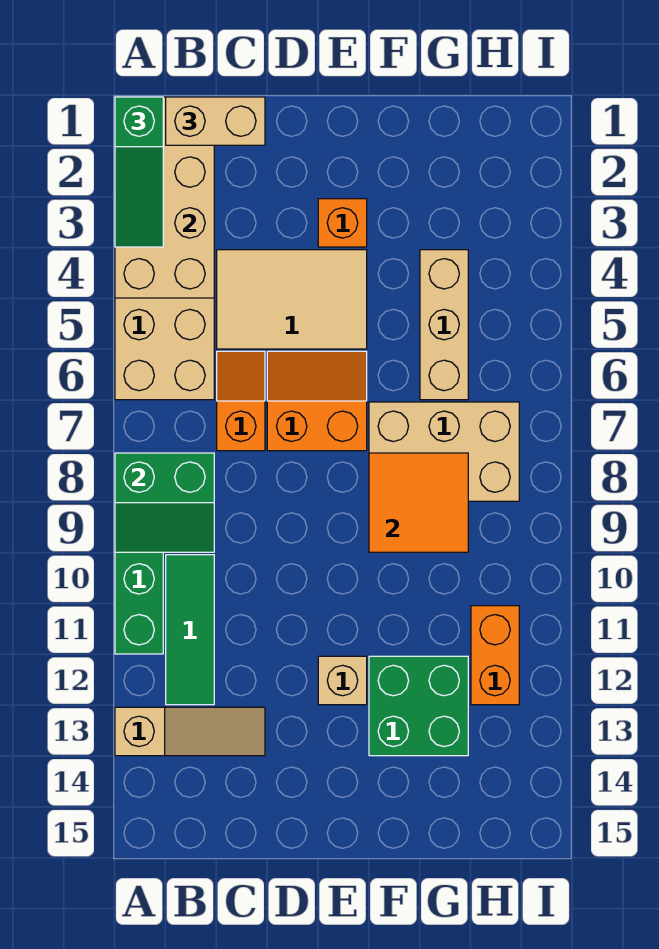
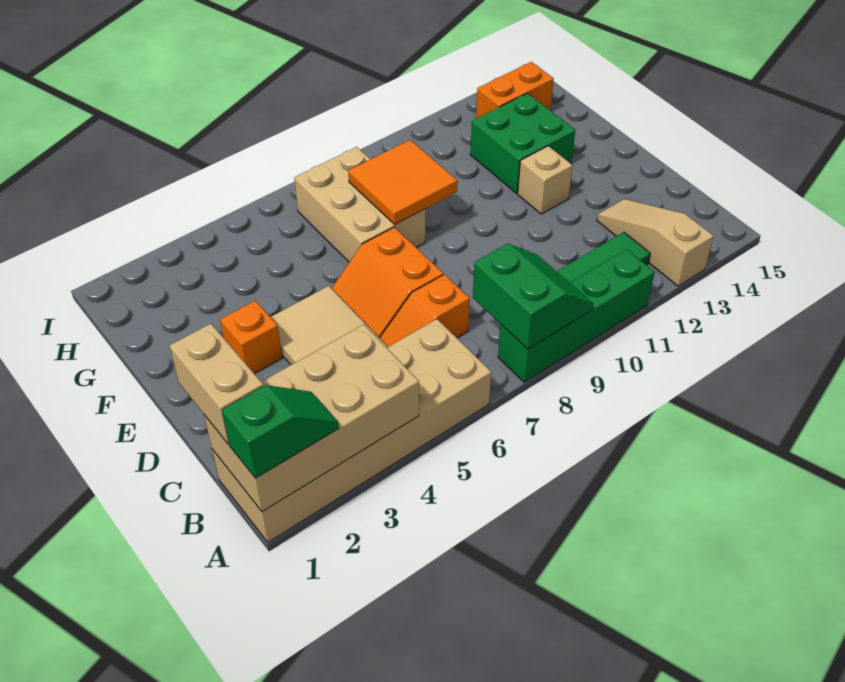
green 1x3 slope [115,97,163,247] -> green 1x2 slope [222,385,339,478]
tan 1x3 brick [420,250,468,400] -> none
orange 1x2 brick [471,606,519,705] -> orange 1x2 brick moved to [476,62,554,119]

